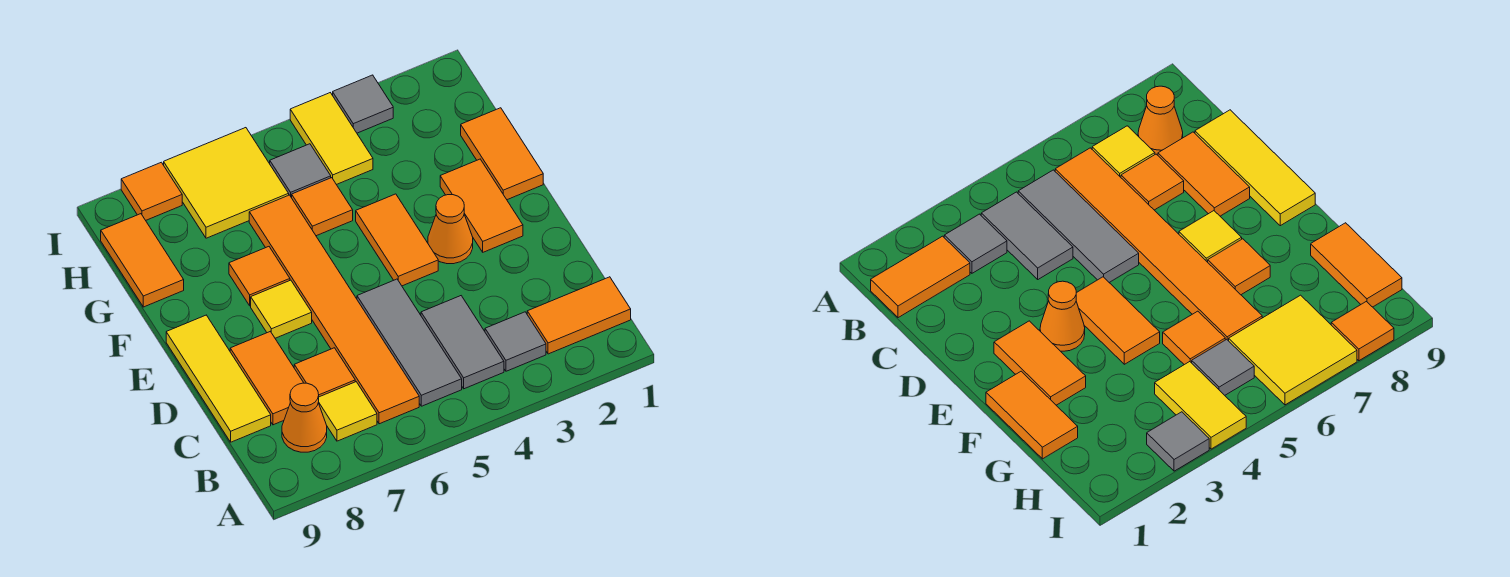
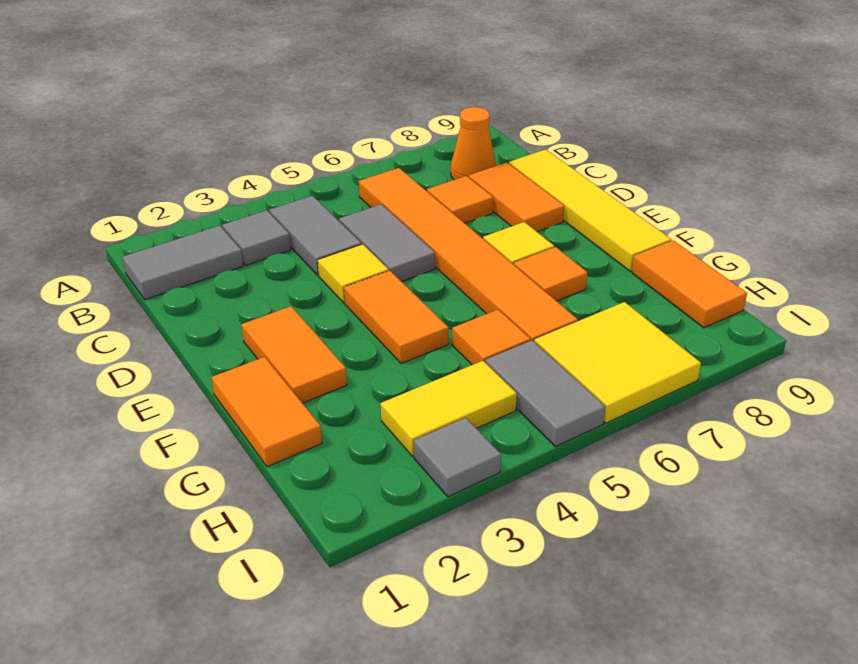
orange 1x2 tile [527,277,631,354] -> grey 1x2 tile [122,226,243,300]
grey 1x3 tile [357,279,462,406] -> grey 1x2 tile [339,204,435,282]
yellow 1x1 tile [318,382,377,441] -> yellow 1x1 tile moved to [318,244,389,303]
yellow 1x3 tile [166,315,271,442] -> yellow 1x4 tile [509,150,672,271]
orange 1x1 cone [428,195,473,264] -> none
yellow 1x2 tile [290,93,373,185] -> yellow 1x2 tile turned to [381,361,517,456]
grey 1x1 tile [270,144,331,198] -> grey 1x2 tile [485,340,605,447]
orange 1x1 tile [121,162,182,220] -> none

